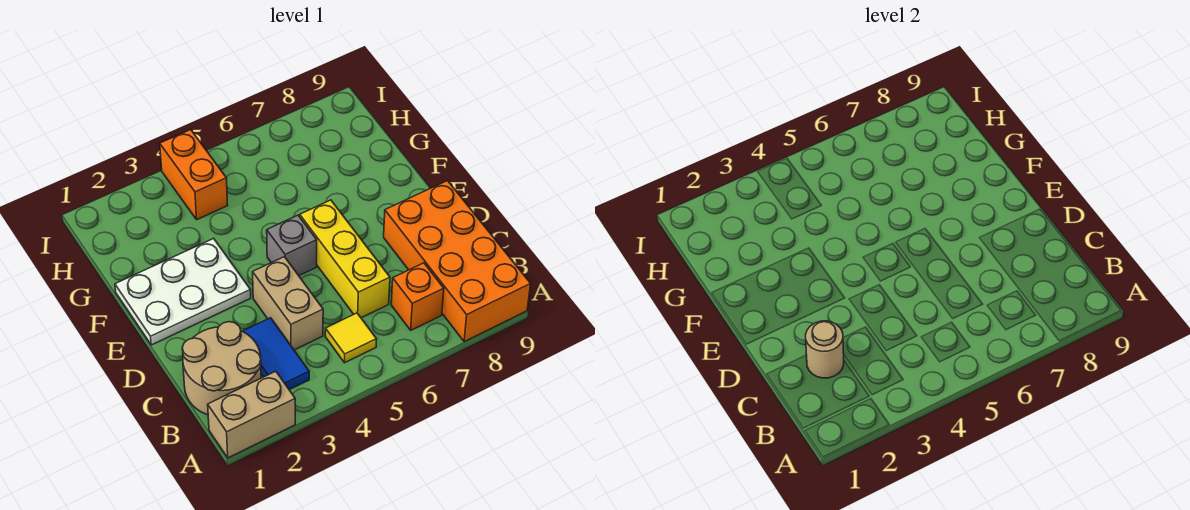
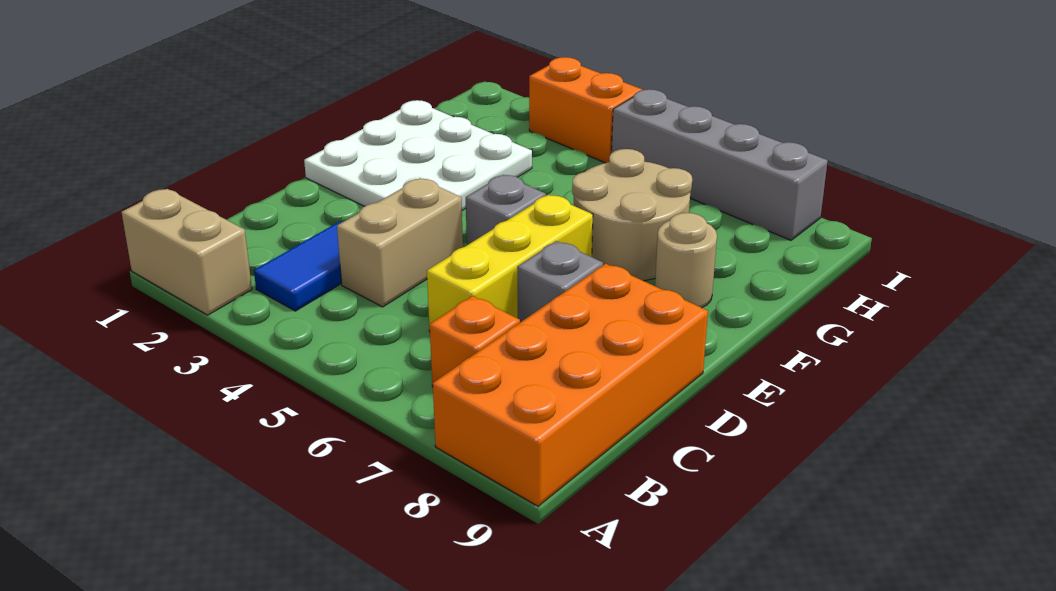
tan 2x2 round brick [182,322,261,415] -> tan 2x2 round brick moved to [572,149,692,281]
yellow 1x1 tile [325,313,377,363] -> none
tan 1x1 round brick [806,321,844,378] -> tan 1x1 round brick moved to [655,213,717,308]
none -> grey 1x1 brick [517,241,603,322]
white 2x3 plate [115,238,251,345] -> white 3x3 plate [304,100,532,210]
orange 1x2 brick [160,130,228,219] -> orange 1x2 brick turned to [529,57,642,163]
none -> grey 1x4 brick [612,89,828,240]

